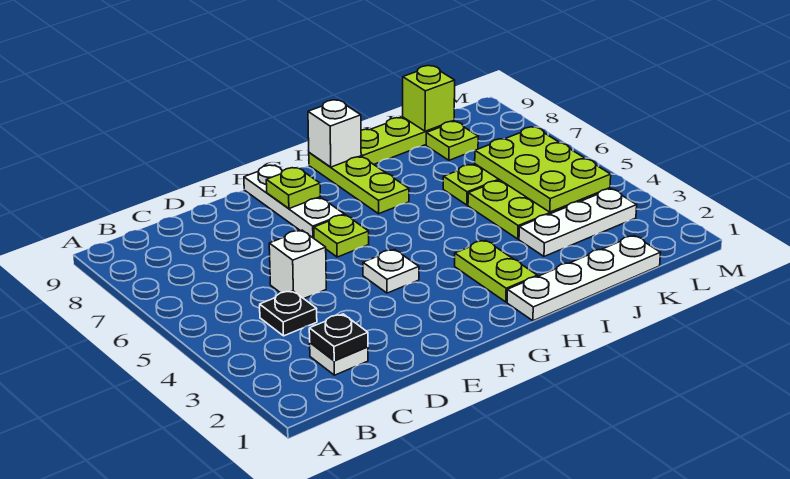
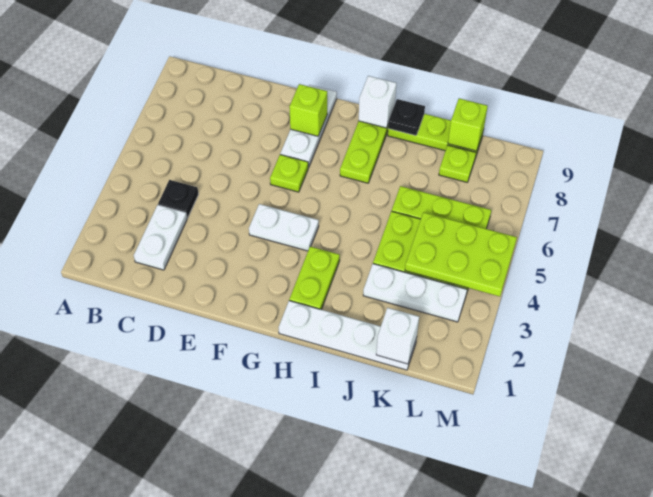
white 1x1 plate [310,343,368,375] -> white 1x2 plate [134,205,187,270]
black 1x1 plate [309,314,368,361] -> black 1x1 plate moved to [388,99,425,136]
white 1x1 brick [269,230,326,299] -> white 1x1 brick moved to [376,308,419,364]
white 1x1 plate [363,250,419,293] -> white 1x2 plate [249,204,319,251]
lime 1x1 plate [266,168,320,209] -> lime 1x1 brick [289,84,327,136]
lime 2x3 plate [475,127,611,212] -> lime 2x3 plate turned to [405,212,517,296]

